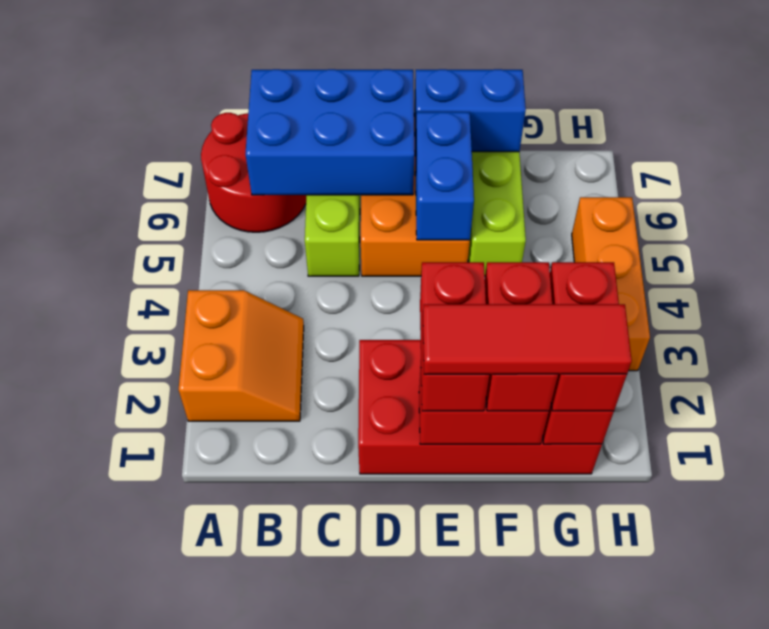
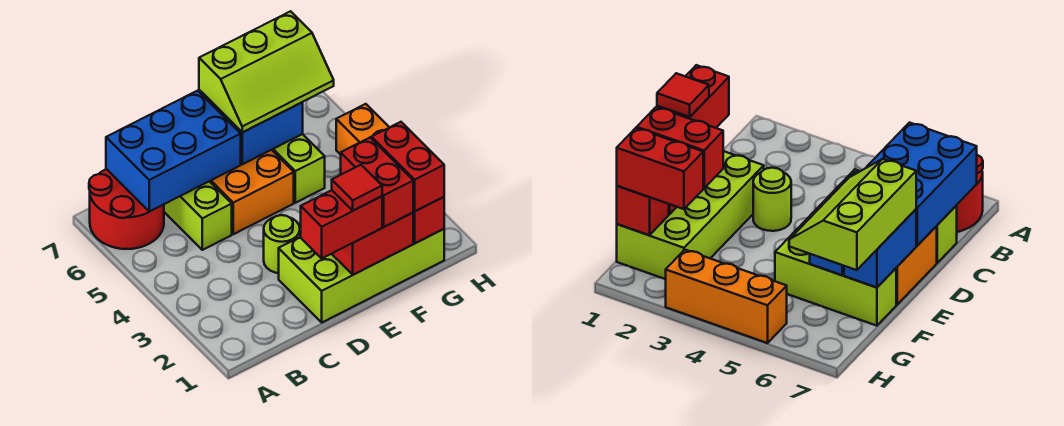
orange 2x2 slope [179,290,304,421] -> none
red 2x4 brick [358,340,602,474] -> lime 2x4 brick [279,229,444,322]
none -> lime 1x1 round brick [264,215,300,273]
red 1x2 brick [420,262,489,411] -> red 1x2 brick turned to [301,190,382,258]
red 1x3 tile [423,304,632,374] -> red 1x1 tile [332,165,382,211]
blue 1x2 brick [415,112,474,240] -> blue 1x2 brick turned to [221,102,303,164]
none -> lime 2x3 slope [199,11,334,132]

